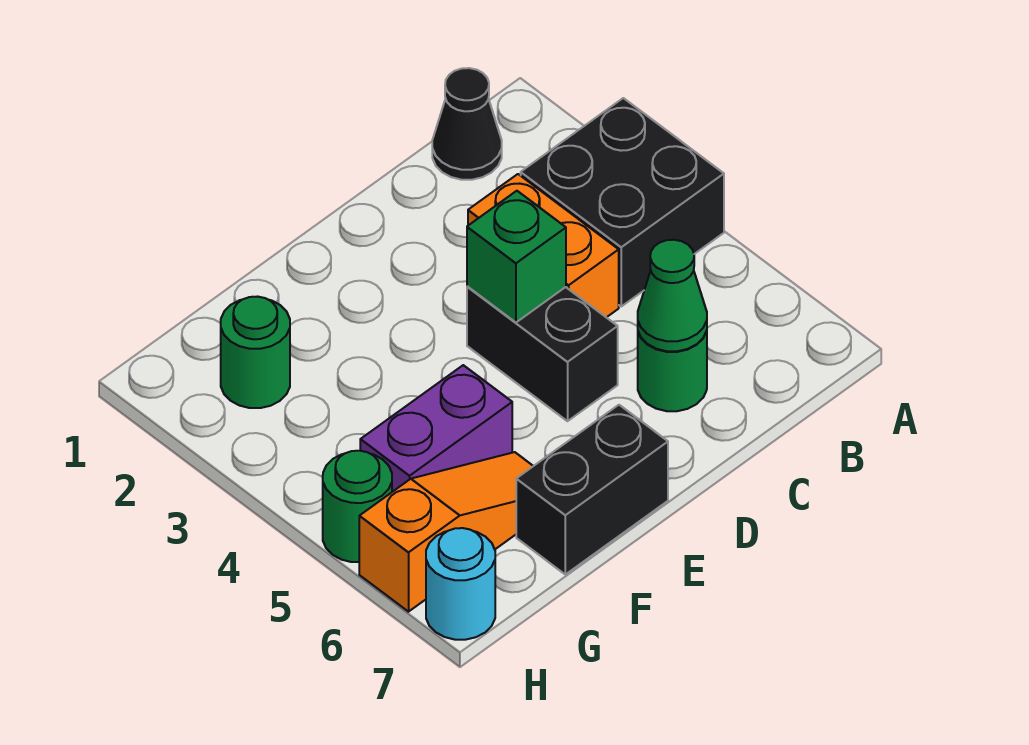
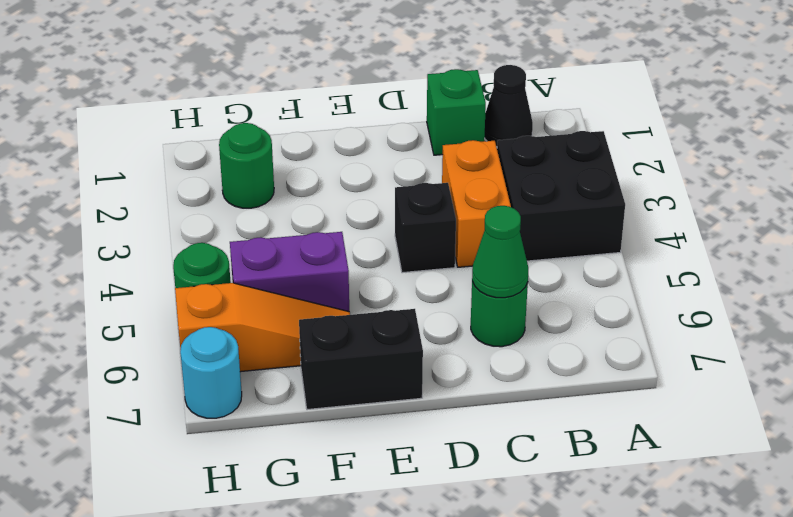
black 1x2 brick [467,286,618,421] -> black 1x1 brick [395,183,456,273]
green 1x1 brick [467,191,566,322] -> green 1x1 brick moved to [427,69,486,155]

